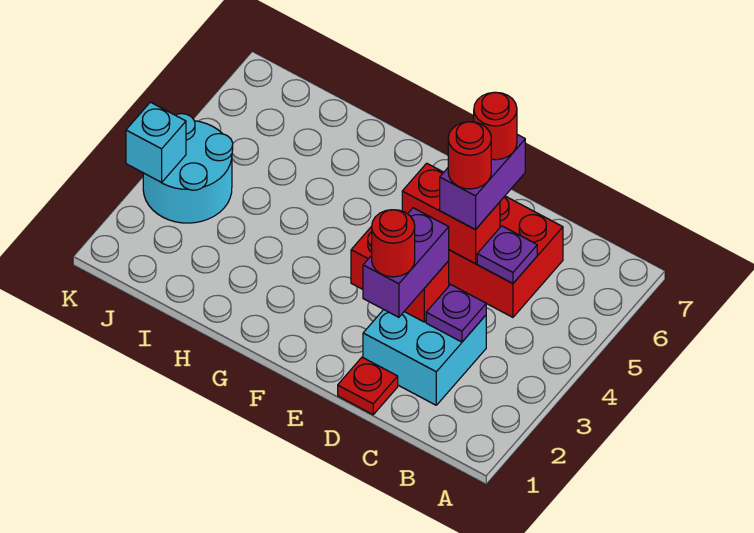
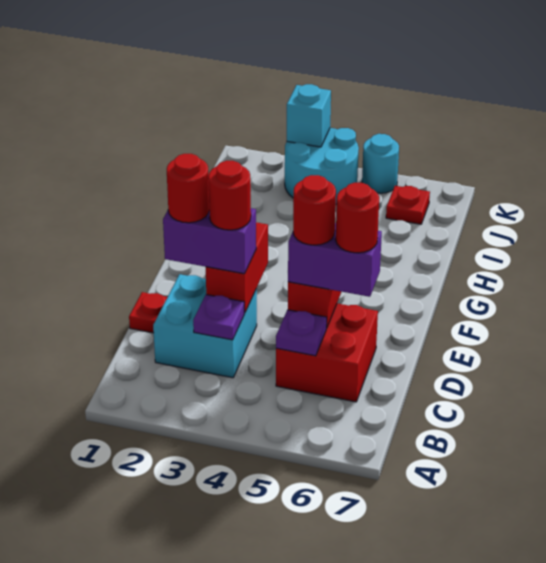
none -> red 1x1 round brick [208,161,251,230]
none -> red 1x1 plate [386,186,430,224]
none -> cyan 1x1 round brick [362,134,399,193]

